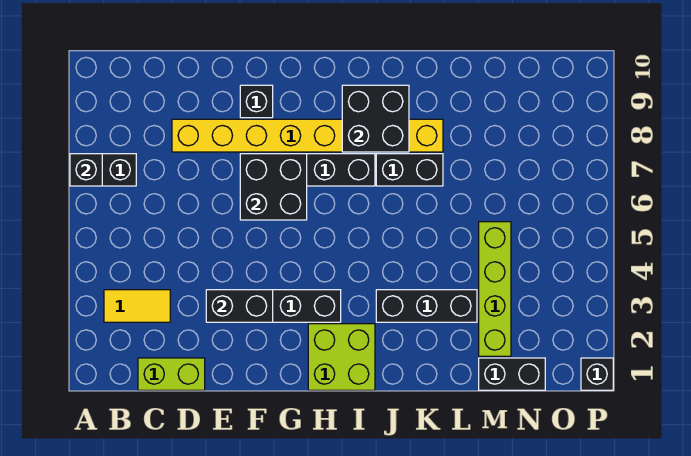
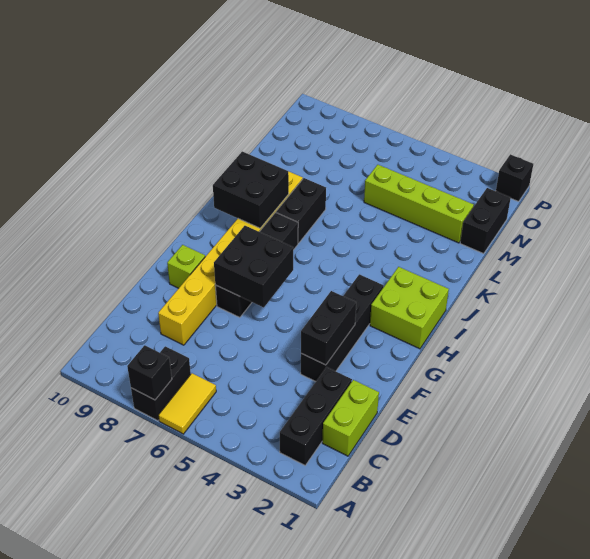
yellow 1x2 tile [104,290,170,322] -> yellow 1x2 tile moved to [158,373,216,434]
black 1x1 brick [240,85,273,118] -> lime 1x1 brick [167,245,205,288]
black 1x3 brick [376,290,477,322] -> black 1x3 brick moved to [280,367,352,465]

